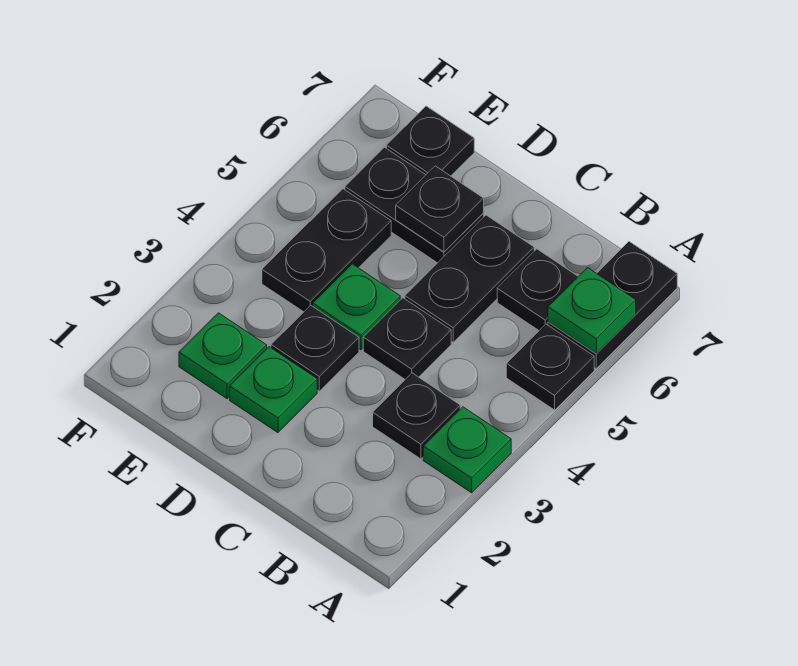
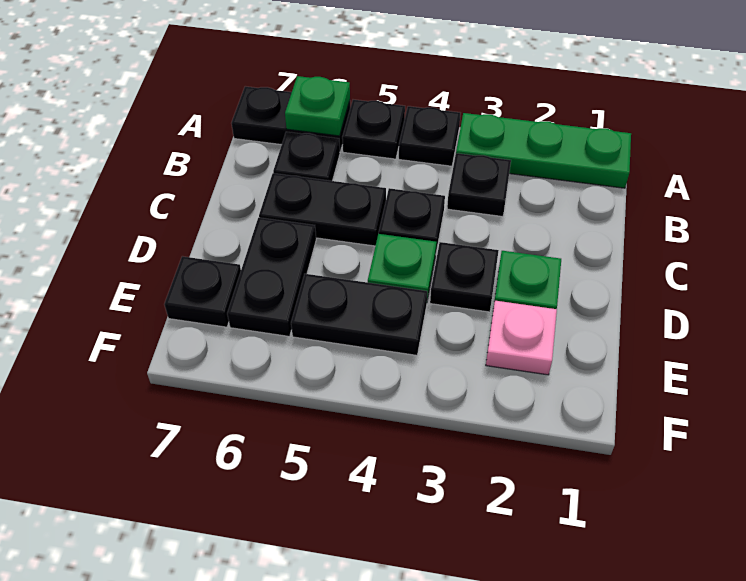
green 1x1 plate [423,407,511,493] -> green 1x3 plate [456,113,631,188]
black 1x1 plate [396,166,484,252] -> black 1x1 plate moved to [399,106,460,166]
green 1x1 plate [179,313,267,399] -> pink 1x1 plate [486,301,557,375]

